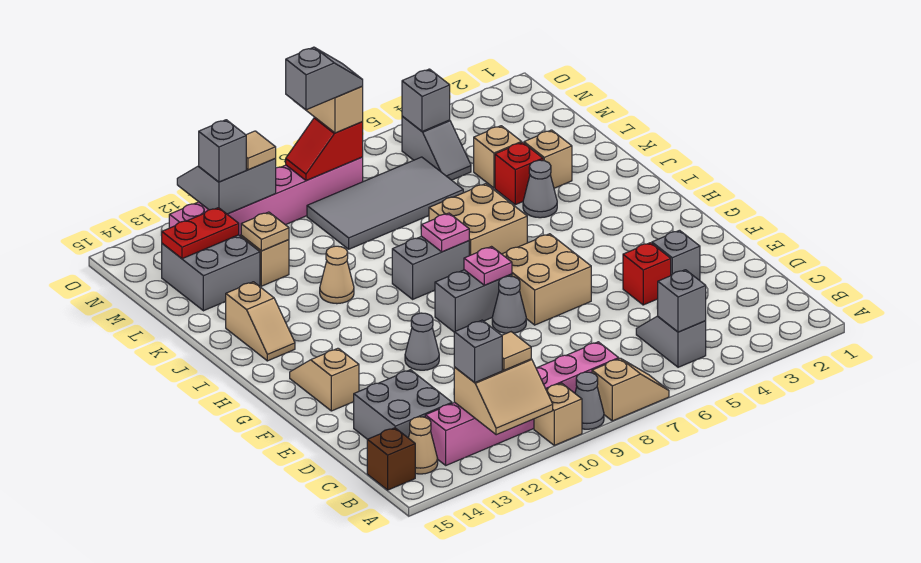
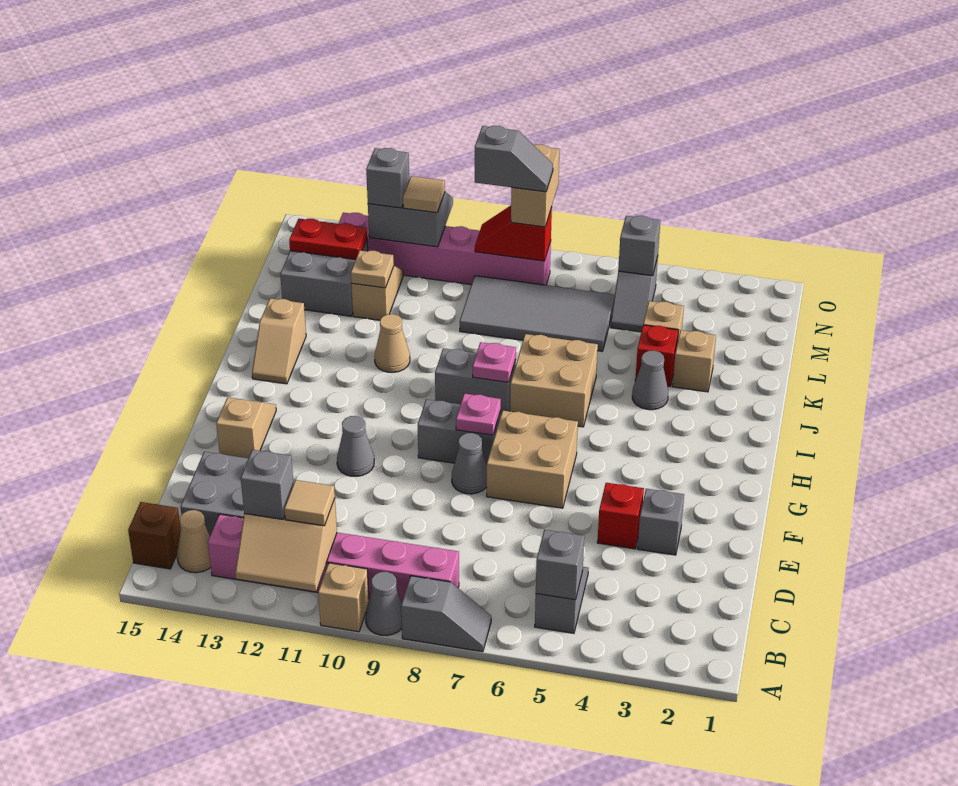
tan 1x2 slope [592,358,669,421] -> grey 1x2 slope [401,576,491,652]

